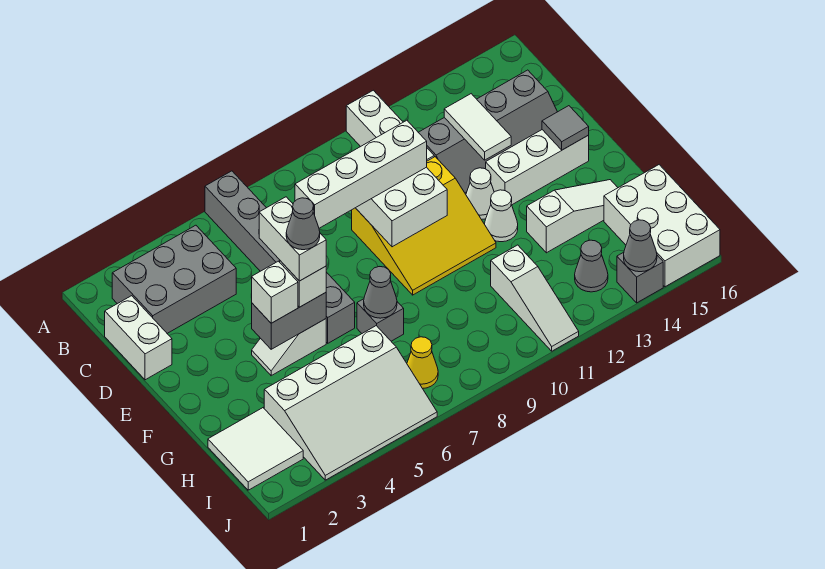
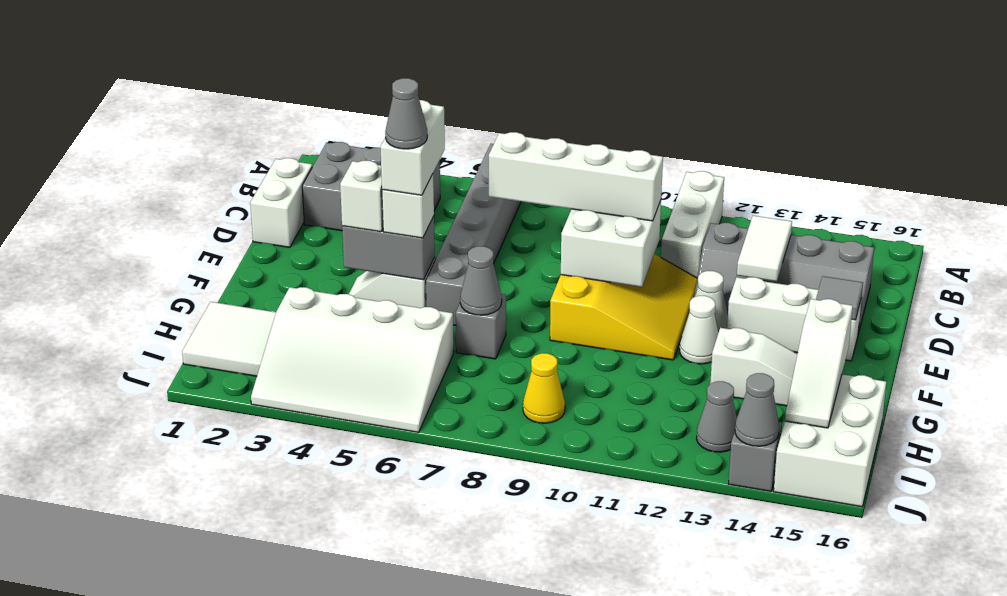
yellow 3x3 slope [352,157,496,295] -> yellow 3x3 slope turned to [550,254,697,360]
white 1x3 slope [491,245,579,351] -> white 1x3 slope moved to [785,299,853,428]
yellow 1x1 cone [407,337,438,389] -> yellow 1x1 cone moved to [523,353,565,423]

